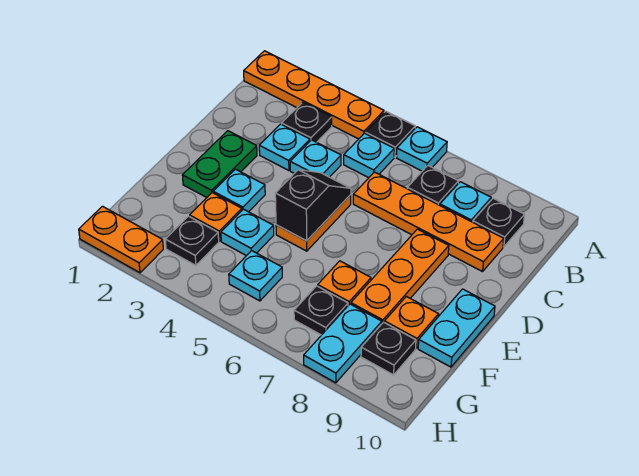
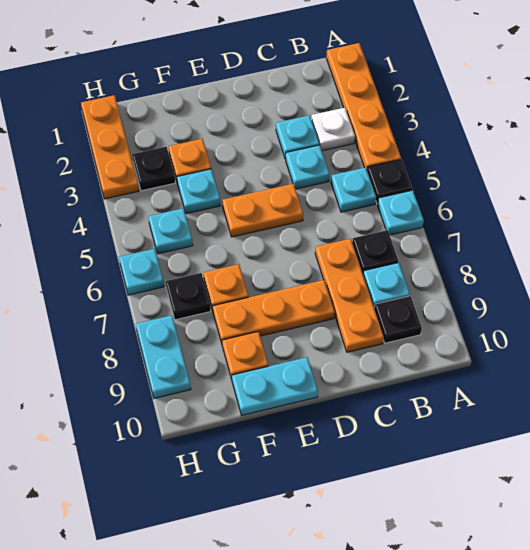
black 1x1 plate [282,102,332,142] -> white 1x1 plate [311,108,355,151]
orange 1x4 plate [353,172,504,272] -> orange 1x3 plate [315,239,384,352]
green 1x2 plate [182,131,257,197] -> none
black 1x2 slope [275,170,351,241] -> none
cyan 1x1 plate [213,169,265,212] -> cyan 1x1 plate moved to [119,249,164,295]
cyan 1x2 plate [304,304,382,383] -> cyan 1x2 plate turned to [136,315,191,398]
black 1x1 plate [361,322,416,375] -> none
orange 1x2 plate [79,206,163,273] -> orange 1x3 plate [81,95,139,199]

